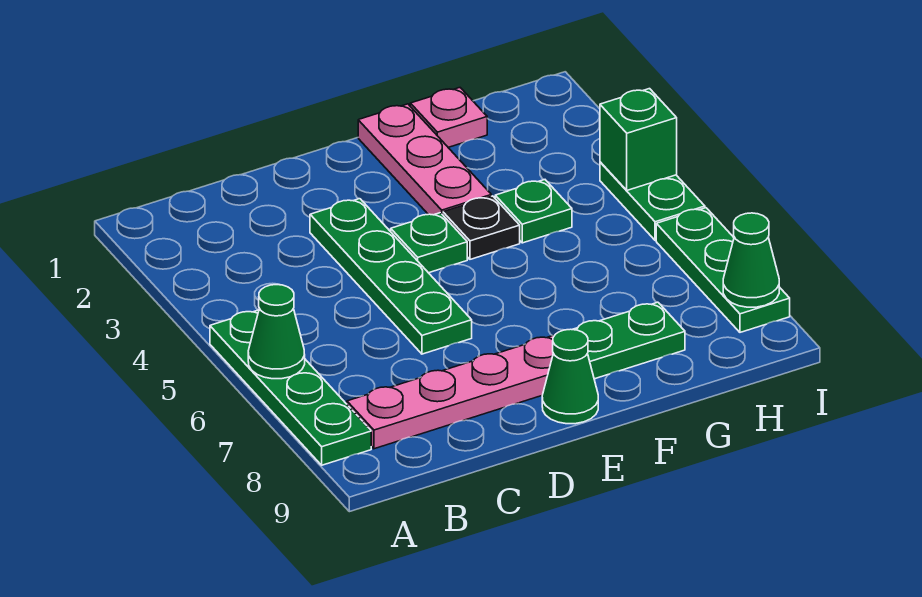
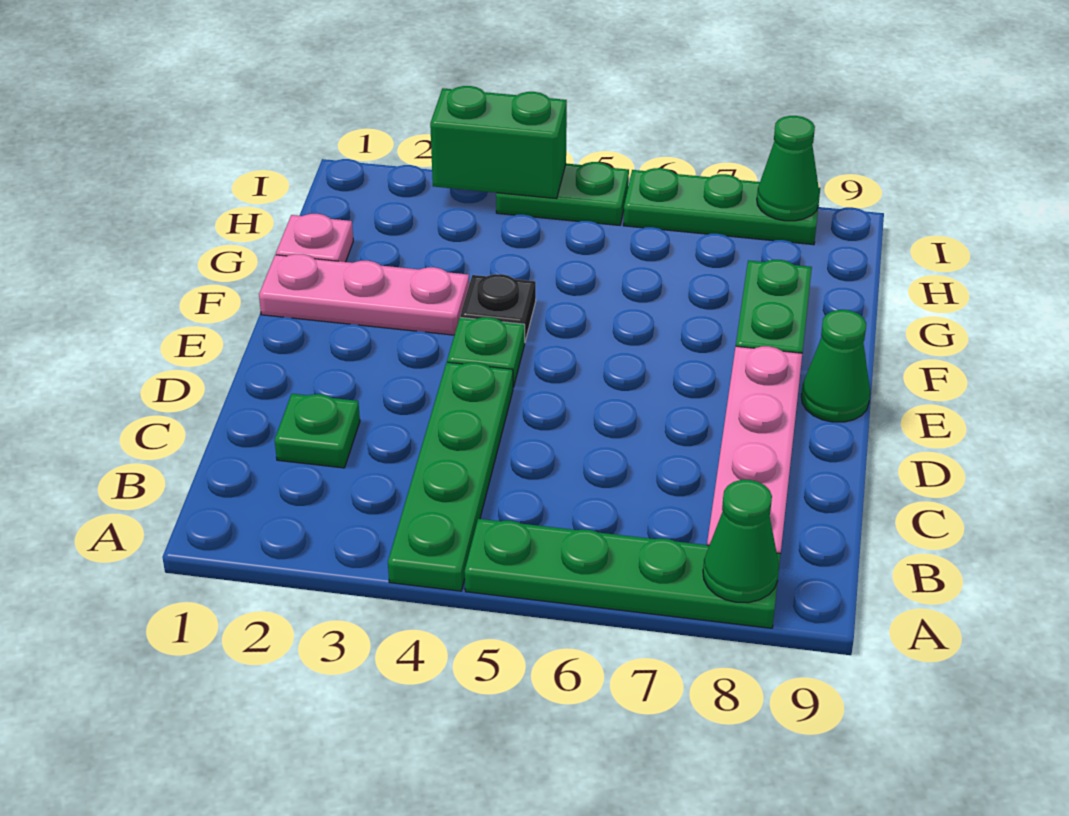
green 1x1 cone [248,285,305,379] -> green 1x1 cone moved to [703,480,779,603]
green 1x4 plate [310,199,472,354] -> green 1x4 plate turned to [388,362,513,591]
green 1x1 plate [495,180,572,243] -> green 1x1 plate moved to [275,394,360,468]
green 1x1 brick [600,89,677,190] -> green 1x2 brick [430,86,567,199]

